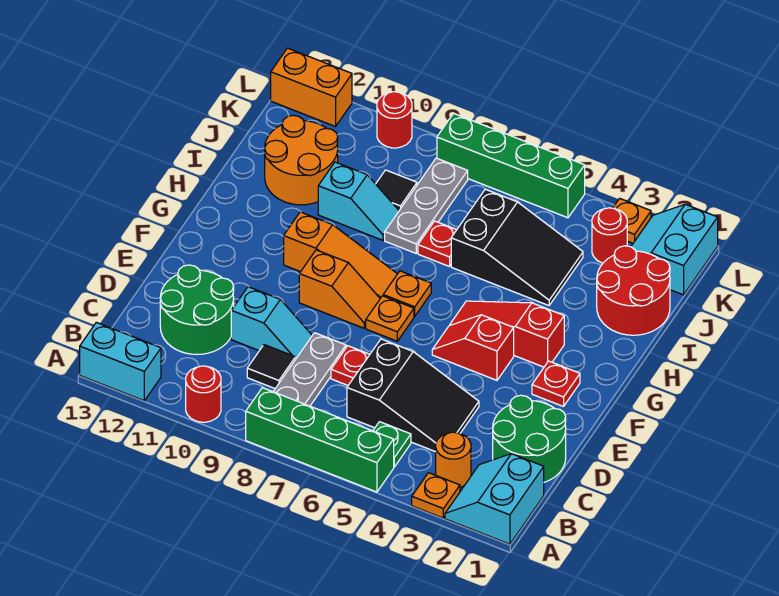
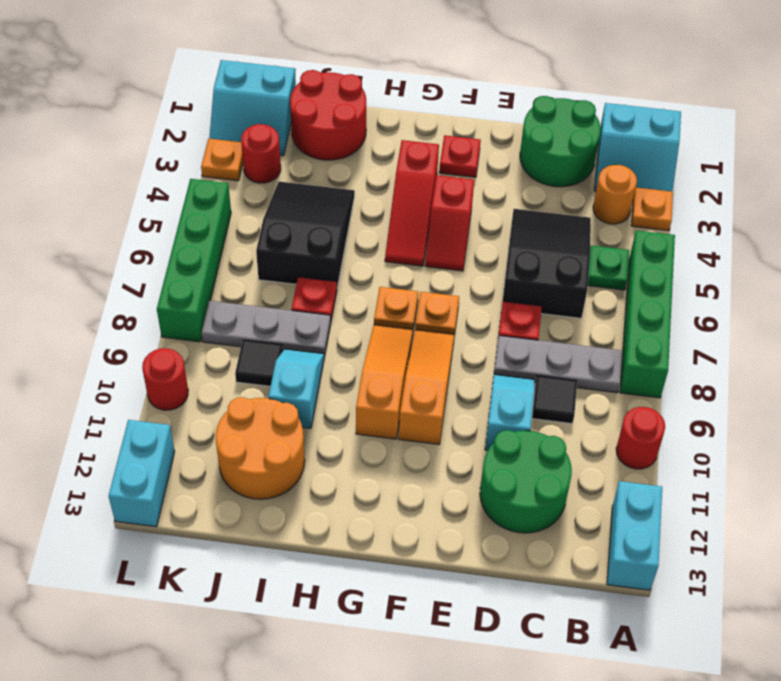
orange 1x2 slope [299,250,380,328] -> orange 1x3 slope [399,329,454,444]
orange 1x2 brick [271,48,352,127] -> cyan 1x2 brick [109,420,175,527]

